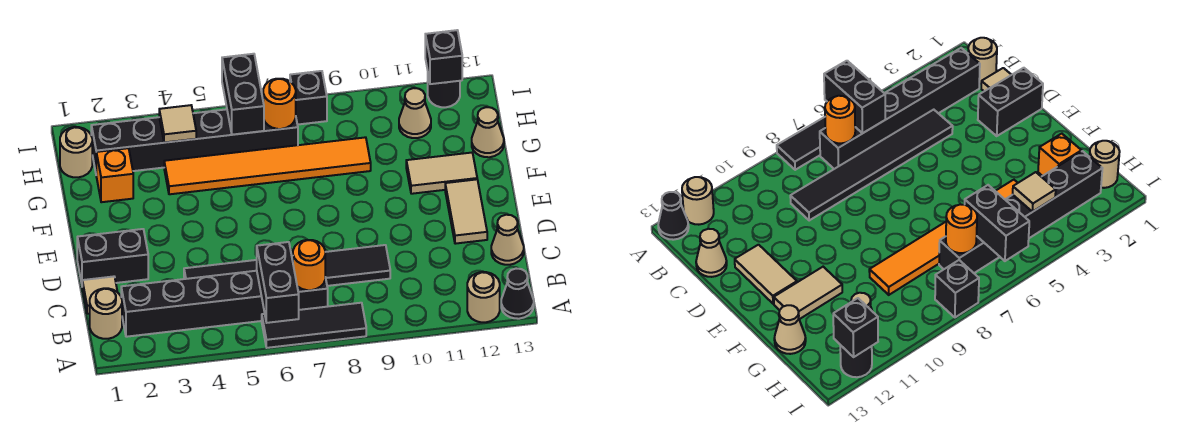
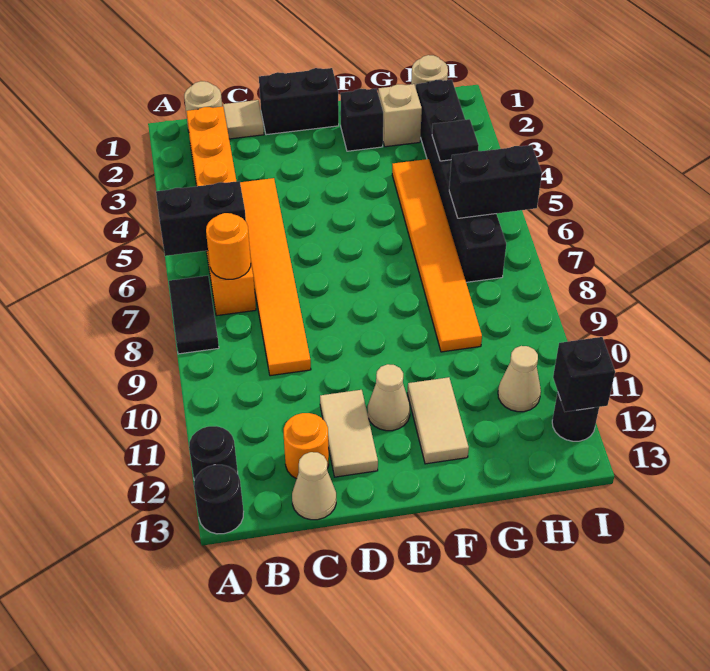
black 1x3 tile [262,303,366,348] -> black 1x2 tile [169,276,219,354]
tan 1x1 round brick [467,272,500,322] -> black 1x1 round brick [189,426,238,480]
black 1x1 cone [501,269,534,319] -> black 1x1 round brick [194,465,244,534]
black 1x6 brick [121,271,328,337] -> orange 1x6 brick [186,106,256,316]
black 1x6 tile [184,245,390,286] -> orange 1x6 tile [240,178,311,376]
black 1x2 brick [77,229,148,283] -> black 1x2 brick turned to [259,68,339,135]
tan 1x2 tile [445,179,487,244] -> tan 1x2 tile turned to [320,390,378,477]
orange 1x1 brick [96,148,133,202] -> tan 1x1 brick [378,84,422,147]
tan 1x1 cone [472,107,504,157] -> tan 1x1 cone moved to [368,364,410,431]
tan 1x1 tile [159,105,196,143] -> black 1x1 tile [432,119,479,161]
orange 1x1 round brick [263,79,296,129] -> orange 1x1 round brick moved to [284,413,329,479]
black 1x1 brick [290,71,327,125] -> black 1x1 brick moved to [340,89,383,151]

